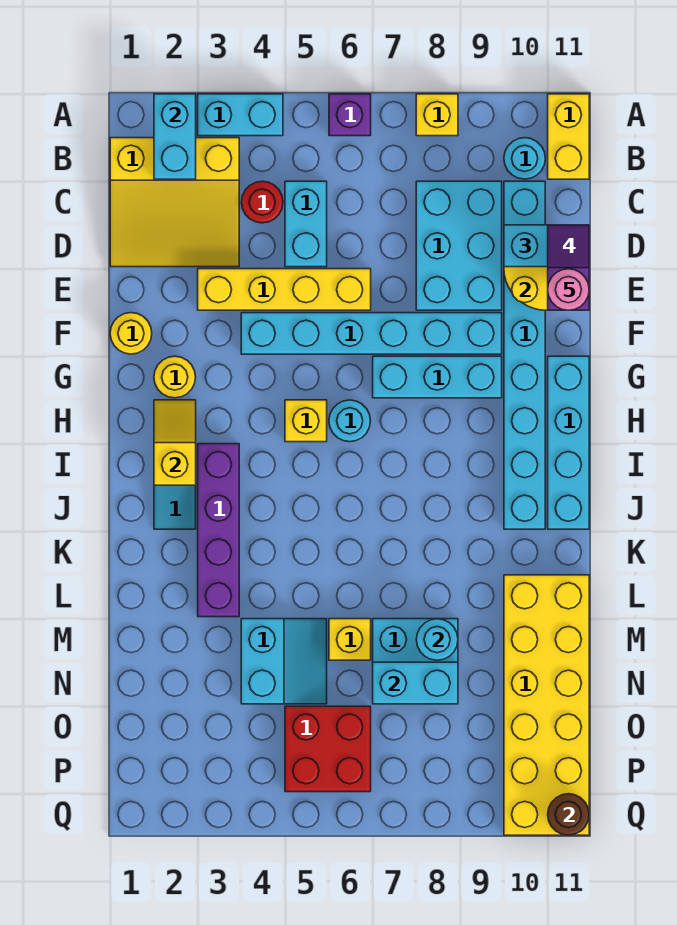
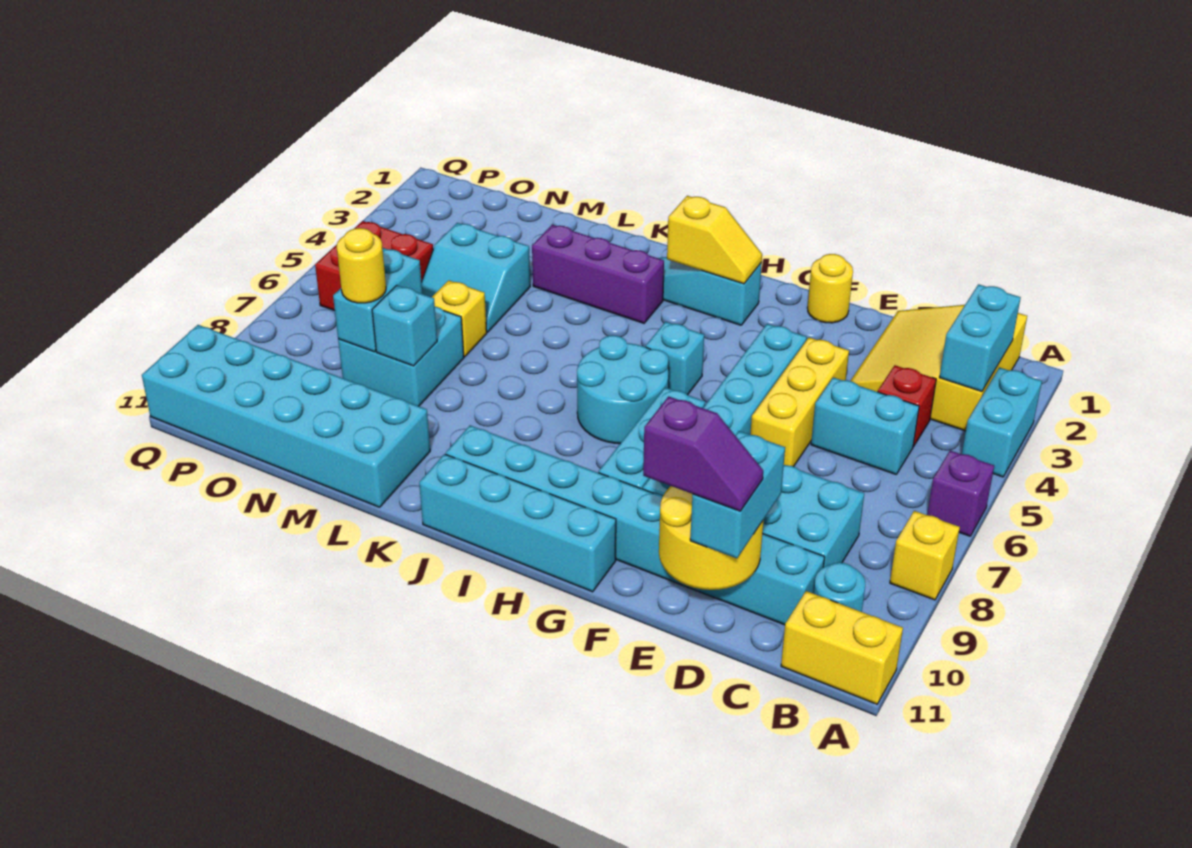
cyan 1x2 brick [154,94,196,179] -> cyan 1x2 brick turned to [939,284,1021,392]
red 1x1 round brick [241,181,283,223] -> red 1x1 brick [878,365,936,447]
yellow 1x4 brick [198,269,371,310] -> yellow 1x3 brick [750,337,849,467]
pink 1x1 round brick [548,269,589,310] -> none
yellow 1x1 round brick [154,356,196,398] -> yellow 1x1 round brick moved to [337,228,386,303]
yellow 1x1 brick [285,400,327,442] -> cyan 1x1 brick [646,322,704,395]
cyan 1x1 round brick [329,400,370,442] -> cyan 2x2 round brick [577,335,668,444]
purple 1x4 brick [198,444,239,617] -> purple 1x3 brick [532,224,664,323]
yellow 2x6 brick [504,575,589,835] -> cyan 2x6 brick [142,325,430,507]
cyan 1x1 round brick [416,619,458,660] -> cyan 1x1 brick [372,285,437,366]
brown 1x1 round brick [548,794,589,835] -> none

